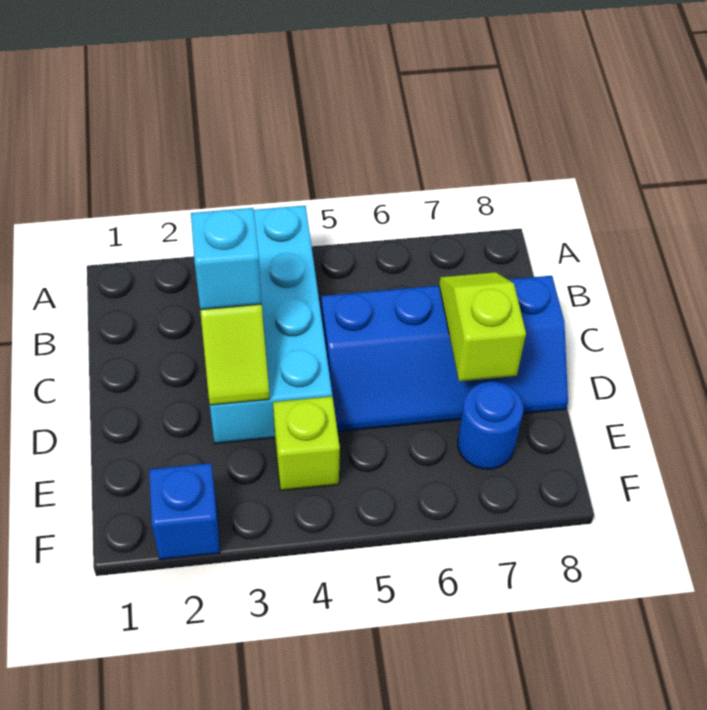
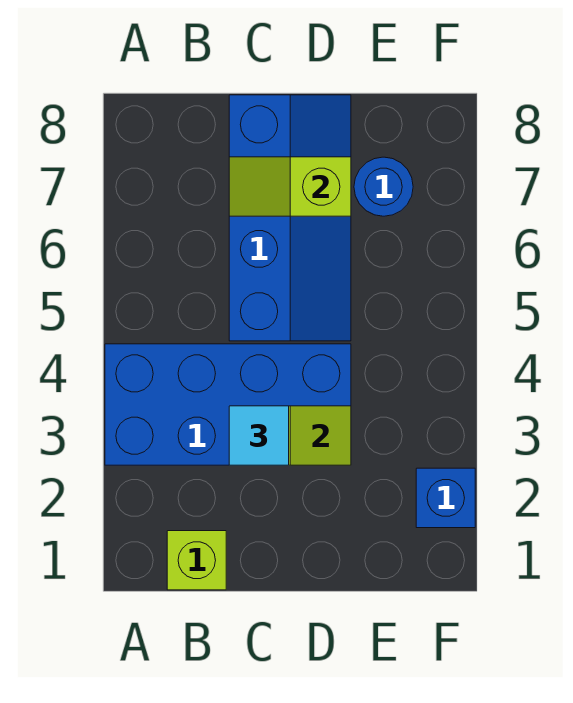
cyan 2x4 brick [210,206,332,444] -> blue 2x4 brick [105,344,351,465]
cyan 1x1 brick [191,208,262,310] -> cyan 1x1 tile [229,406,289,465]
lime 1x1 brick [273,396,340,491] -> lime 1x1 brick moved to [167,531,226,590]

